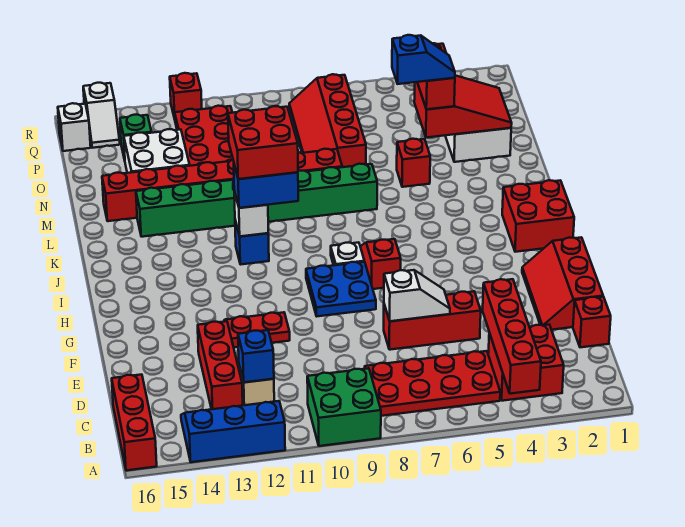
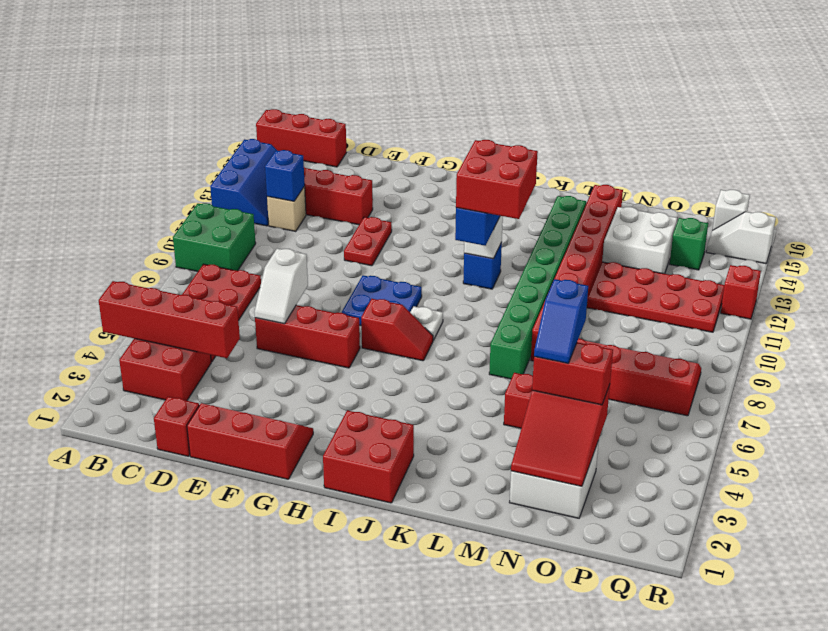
red 1x3 brick [384,291,481,350] -> red 1x3 brick turned to [255,305,360,368]

